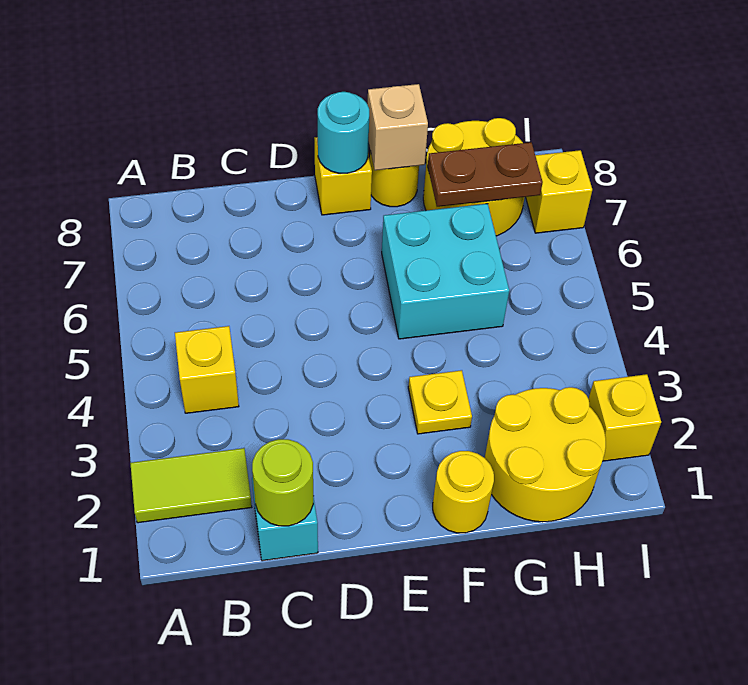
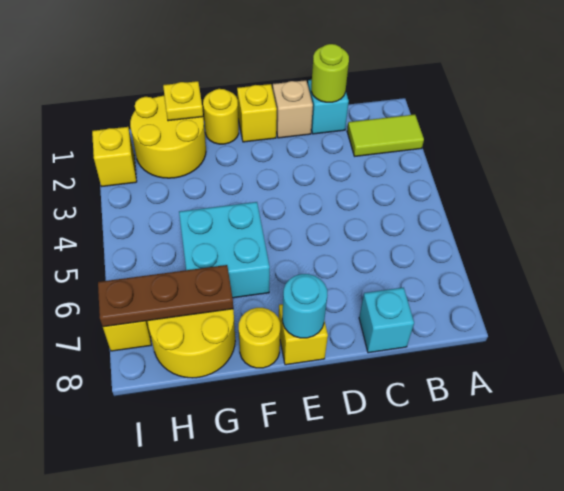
yellow 1x1 brick [175,326,239,413] -> yellow 1x1 brick moved to [237,84,277,142]
none -> cyan 1x1 brick [359,288,414,353]
yellow 1x1 plate [408,370,472,434] -> yellow 1x1 plate moved to [163,81,203,121]
tan 1x1 brick [367,84,428,170] -> tan 1x1 brick moved to [273,80,313,138]
brown 1x2 plate [428,142,543,207] -> brown 1x3 plate [98,265,233,327]

